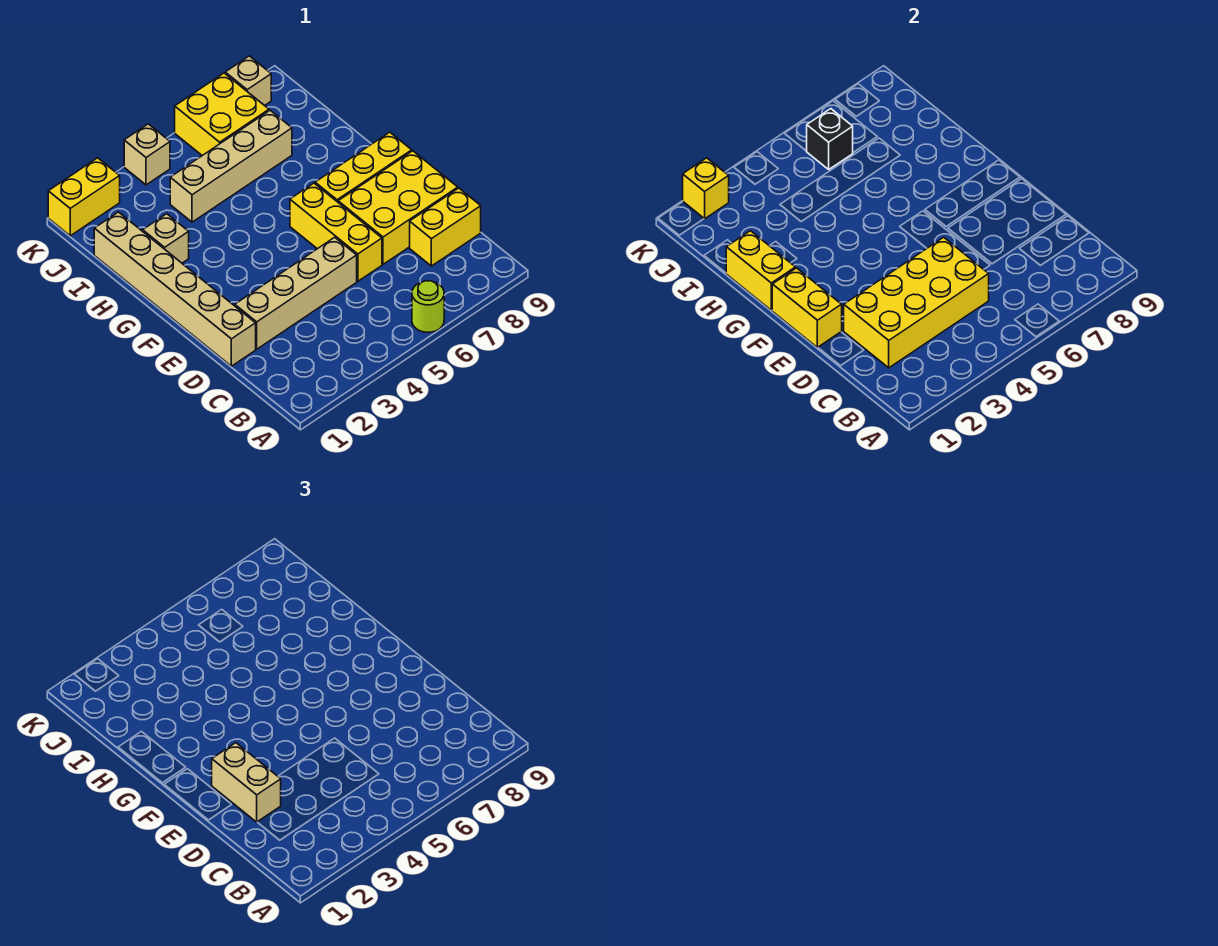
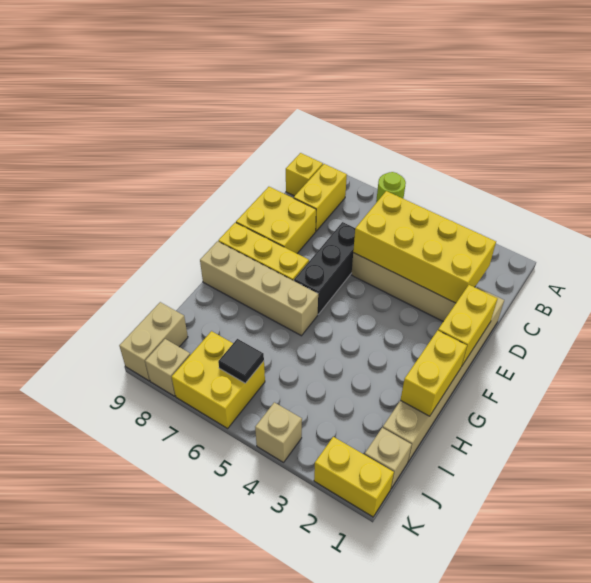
yellow 1x2 brick [410,188,481,266] -> yellow 1x2 brick turned to [294,164,347,231]
tan 1x2 brick [212,743,281,822] -> tan 1x2 brick moved to [119,302,188,381]
yellow 1x3 brick [290,183,382,281] -> black 1x3 brick [294,222,355,314]
yellow 2x3 brick [338,151,458,264] -> yellow 2x2 brick [236,187,316,253]
tan 1x1 brick [143,214,189,263] -> tan 1x1 brick moved to [364,428,412,488]
tan 1x4 brick [170,110,292,222] -> tan 1x4 brick moved to [200,241,318,336]
black 1x1 brick [807,109,853,169] -> black 1x1 tile [218,339,264,383]
yellow 1x1 brick [683,158,729,219] -> yellow 1x1 brick moved to [286,153,323,196]

